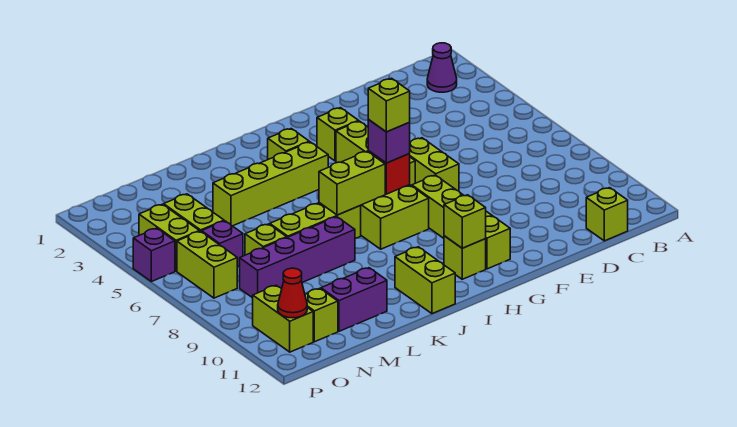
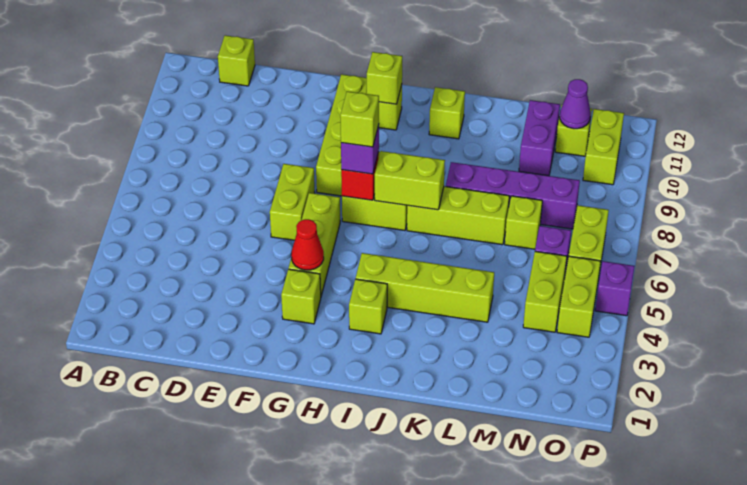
purple 1x1 cone [427,43,457,92] -> purple 1x1 cone moved to [560,79,591,129]
lime 1x2 brick [395,247,455,314] -> lime 1x1 brick [429,87,465,139]
purple 1x2 brick [321,268,387,331] -> purple 1x2 brick turned to [519,100,560,176]
red 1x1 cone [278,268,307,318] -> red 1x1 cone moved to [291,219,324,270]

